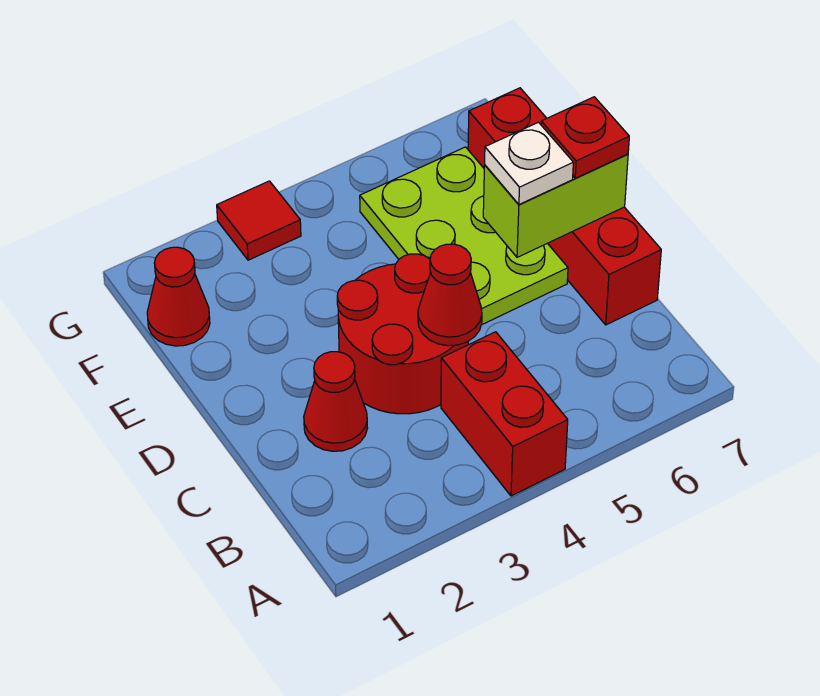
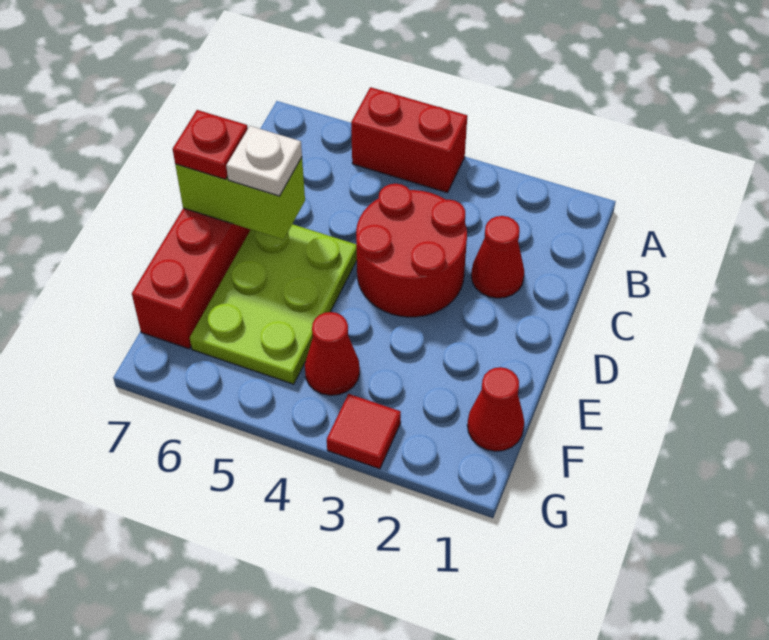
red 1x2 brick [441,332,568,496] -> red 1x2 brick turned to [351,87,467,193]
red 1x1 cone [418,244,482,346] -> red 1x1 cone moved to [305,312,360,395]

